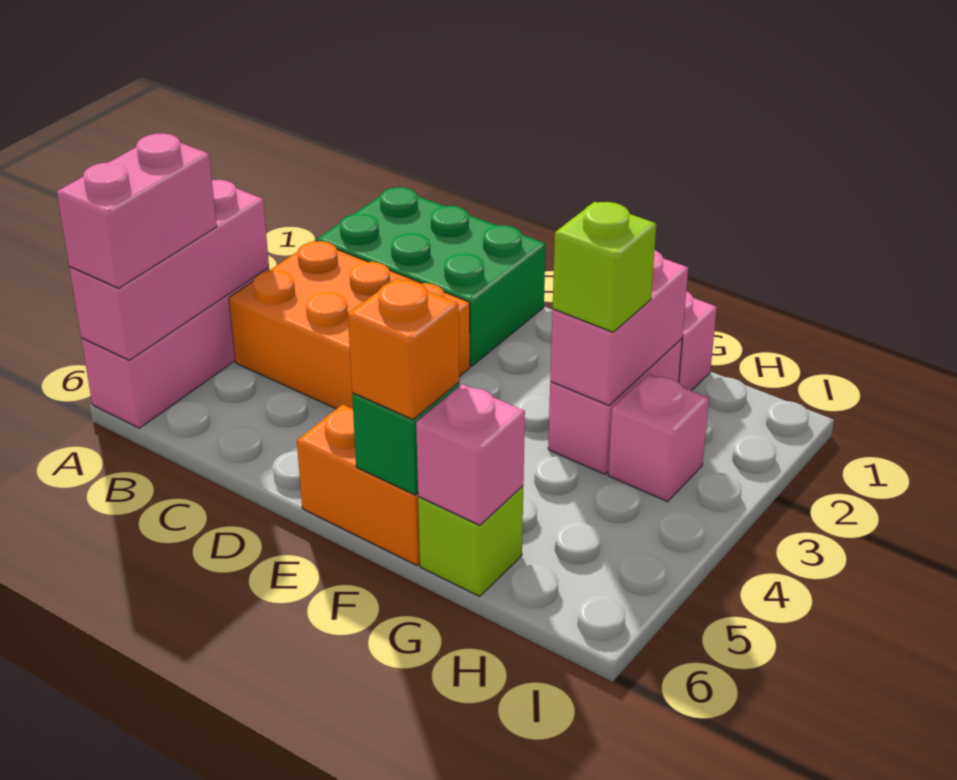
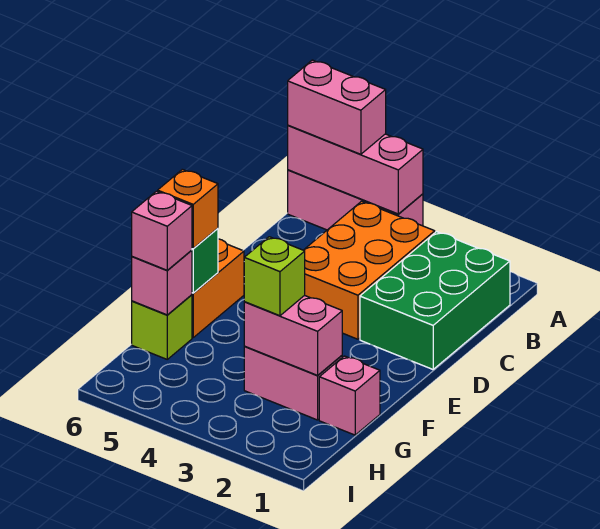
pink 1x1 brick [608,374,709,502] -> pink 1x1 brick moved to [132,191,192,270]

